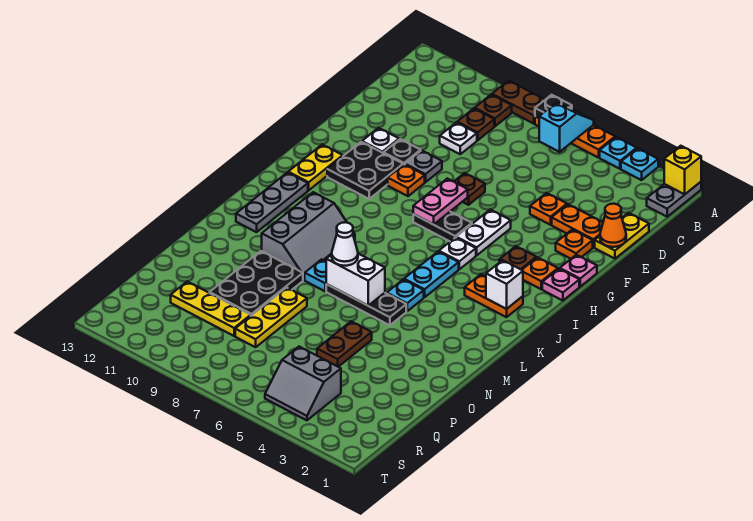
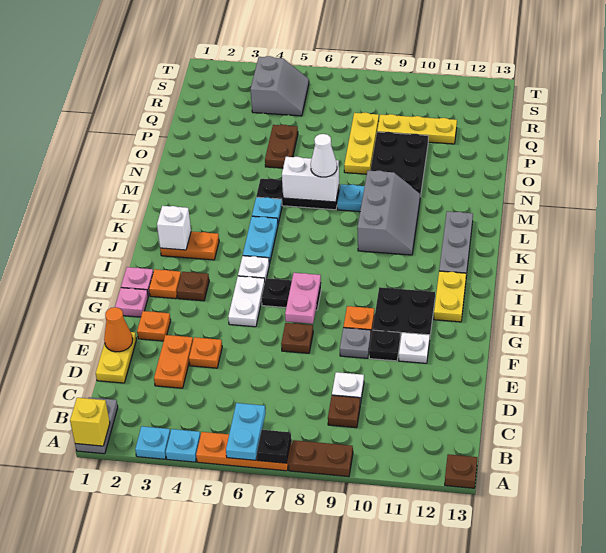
cyan 1x2 slope [539,103,594,152] -> cyan 1x2 plate [226,403,266,460]
brown 1x1 plate [474,94,512,126] -> brown 1x1 plate moved to [445,454,477,488]
orange 1x2 plate [552,204,603,247] -> orange 1x2 plate turned to [154,335,193,388]
grey 2x3 slope [262,192,355,280] -> grey 2x3 slope turned to [357,170,420,255]
grey 2x2 slope [265,347,341,420] -> grey 2x2 slope turned to [250,56,309,116]

